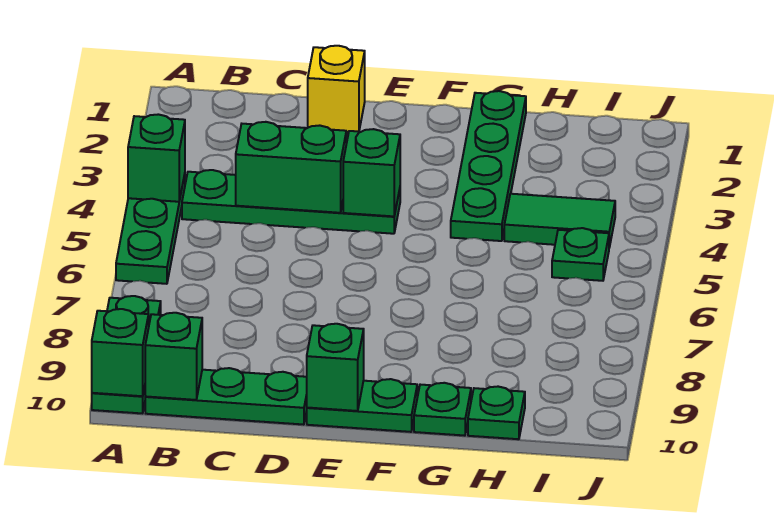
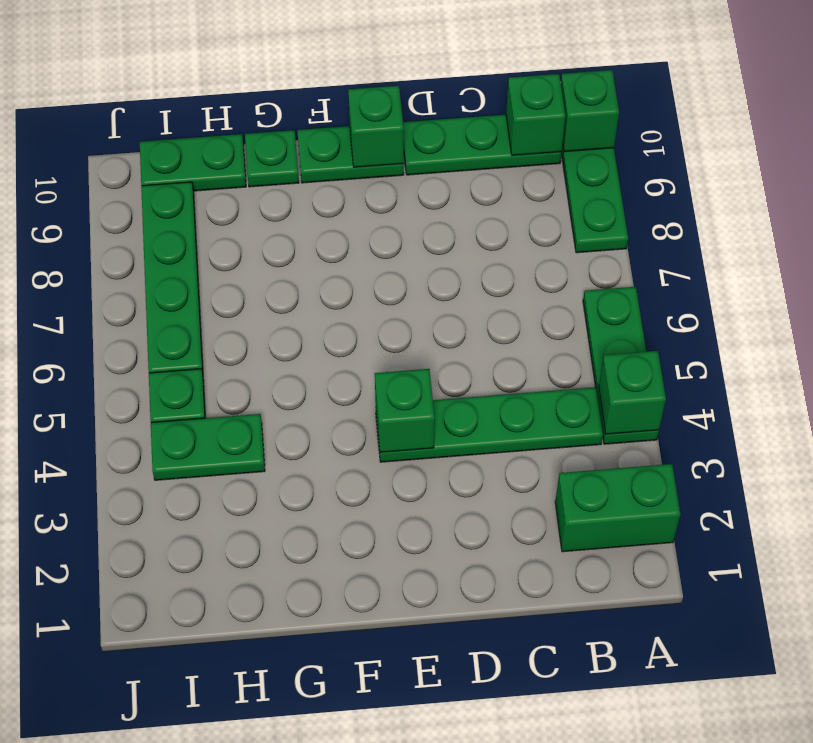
green 1x2 brick [236,122,346,213] -> green 1x2 brick moved to [555,464,680,552]
yellow 1x1 brick [308,46,365,132] -> none
green 1x4 plate [451,91,526,241] -> green 1x4 plate moved to [141,182,203,373]
green 1x2 tile [504,194,615,248] -> green 1x2 plate [151,414,265,480]
green 1x1 plate [468,387,525,439] -> green 1x2 plate [140,134,246,191]

